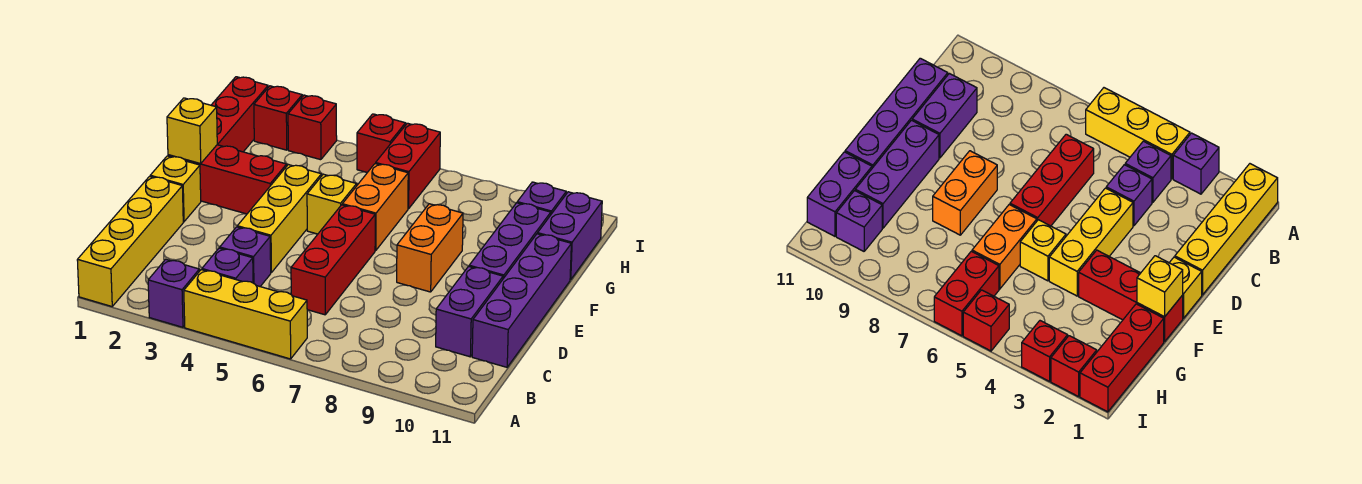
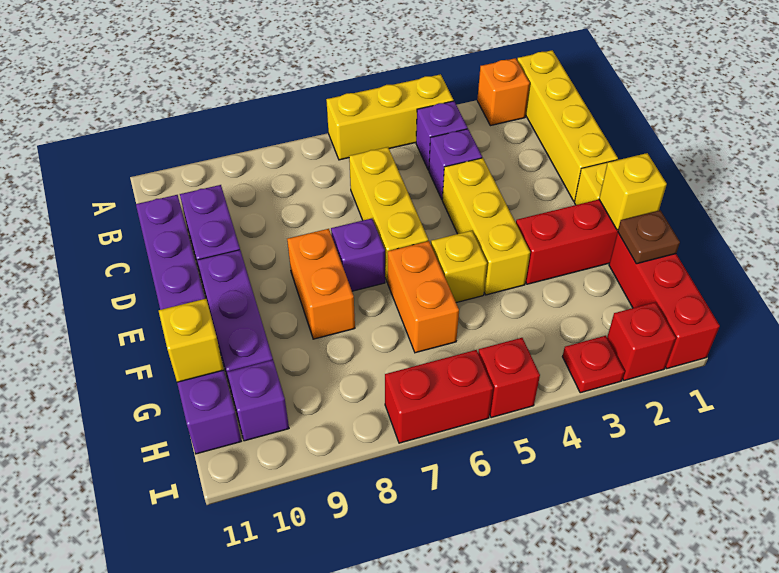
none -> orange 1x1 brick [477,58,530,126]
purple 1x1 brick [148,259,199,327] -> purple 1x1 brick moved to [331,218,385,291]
red 1x3 brick [291,205,375,315] -> yellow 1x3 brick [349,147,428,282]
none -> brown 1x1 plate [618,210,680,264]
none -> yellow 1x1 brick [159,299,224,382]
red 1x2 brick [376,123,440,209] -> red 1x2 brick turned to [385,350,493,443]
red 1x1 brick [288,95,337,160] -> red 1x1 plate [562,336,625,393]

